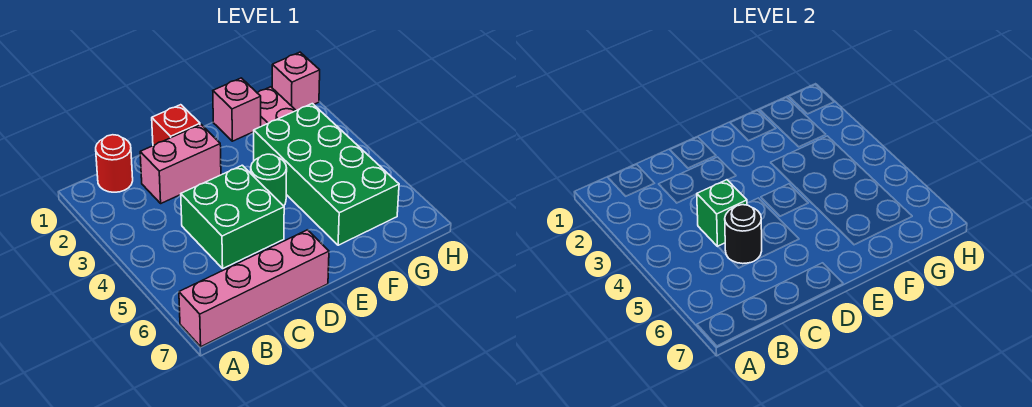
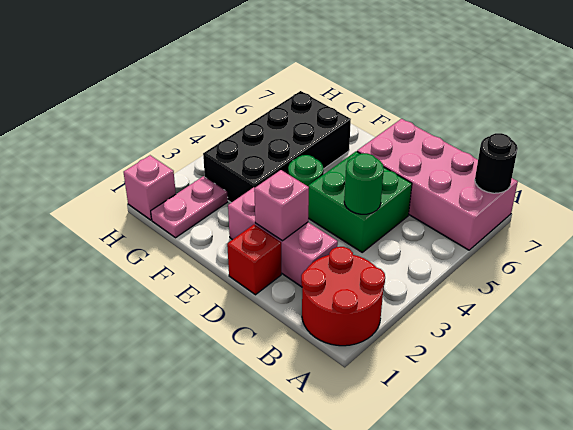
pink 1x4 brick [179,230,329,347] -> pink 2x4 brick [357,119,518,250]
red 1x1 round brick [96,135,133,192] -> red 2x2 round brick [301,247,385,346]
pink 1x2 brick [140,125,221,203] -> pink 1x3 brick [228,187,338,287]
green 1x1 brick [697,180,747,247] -> green 1x1 round brick [344,153,384,214]
black 1x1 round brick [725,205,762,264] -> black 1x1 round brick moved to [475,133,518,193]
pink 1x1 brick [213,78,261,141] -> pink 1x1 brick moved to [254,170,309,241]
green 2x4 brick [254,104,399,245] -> black 2x4 brick [203,91,351,203]

